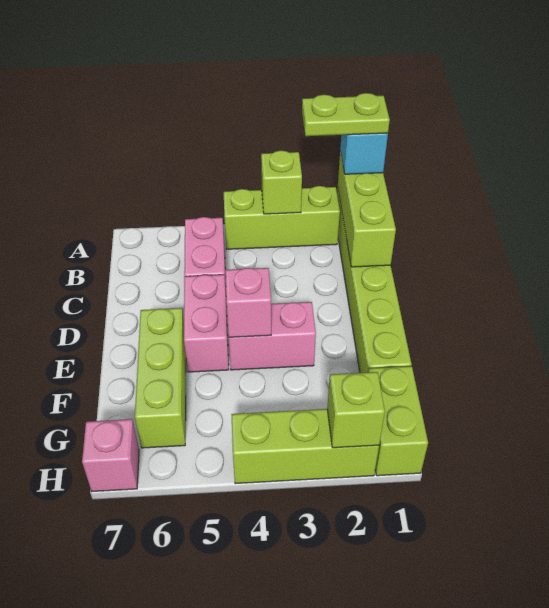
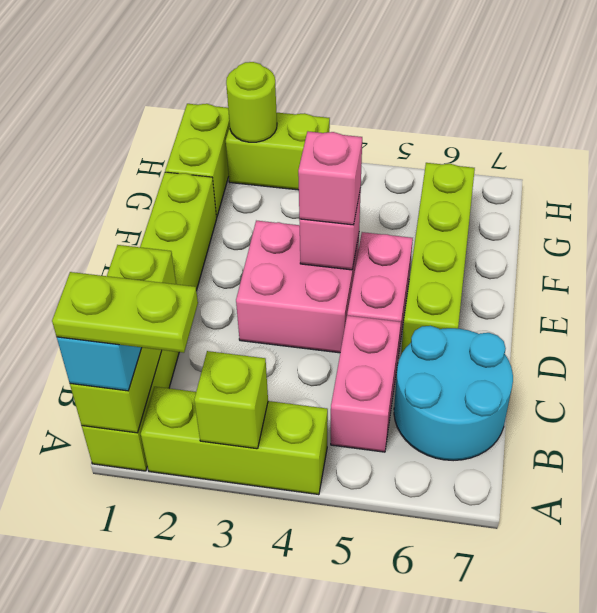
none -> cyan 2x2 round brick [394,326,513,461]
pink 1x2 brick [229,302,316,370] -> pink 2x2 brick [236,221,359,353]
lime 1x3 brick [135,308,186,448] -> lime 1x4 brick [401,163,475,355]
lime 1x3 brick [231,409,379,484] -> lime 1x2 brick [226,112,330,190]
lime 1x1 brick [327,372,385,448] -> lime 1x1 round brick [226,62,277,142]
pink 1x1 brick [82,419,139,491] -> pink 1x1 brick moved to [298,131,362,225]

